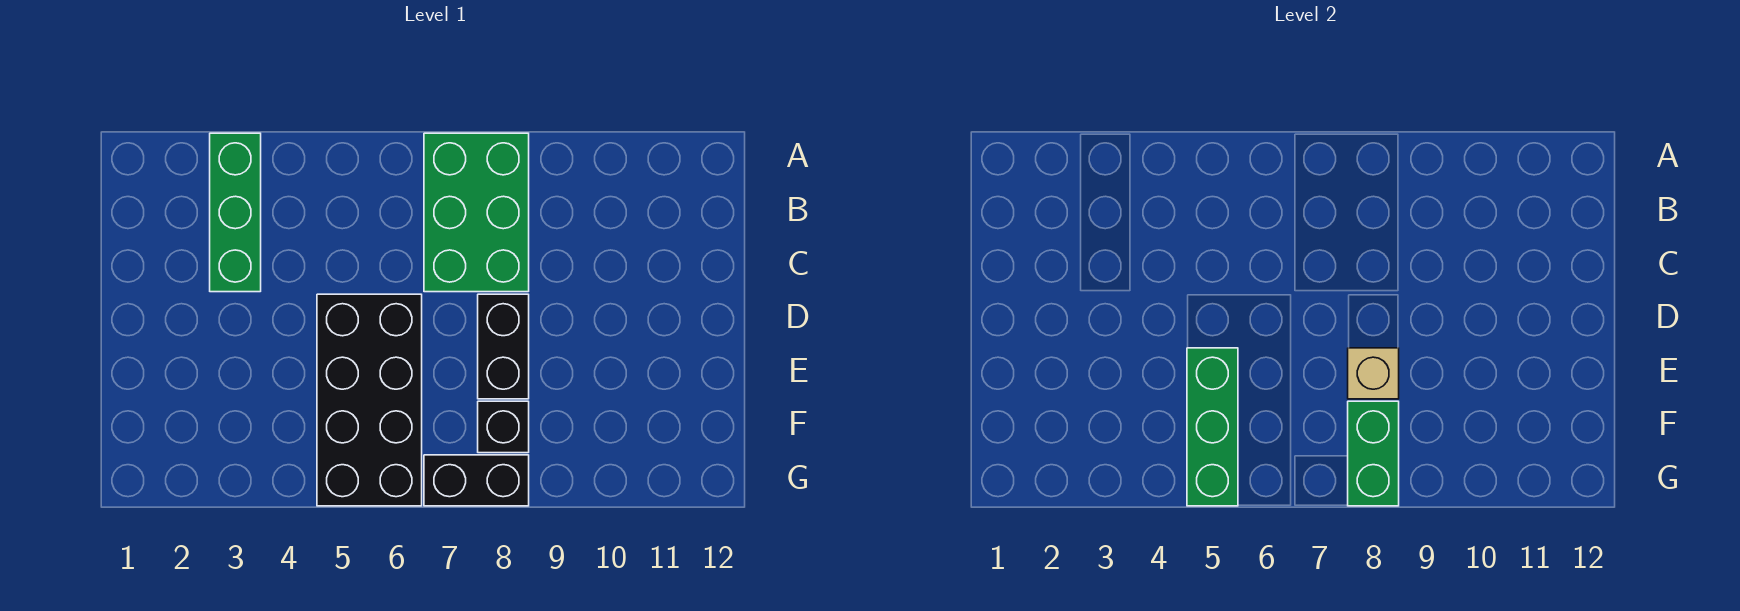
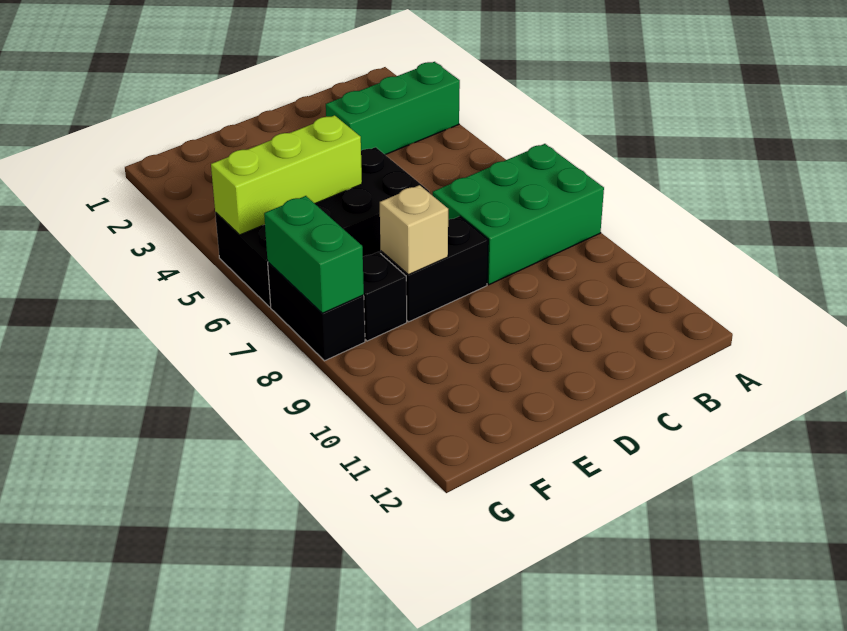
green 1x3 brick [1187,348,1238,506] -> lime 1x3 brick [211,115,362,235]
green 1x2 brick [1348,401,1399,506] -> green 1x2 brick turned to [264,196,364,313]

